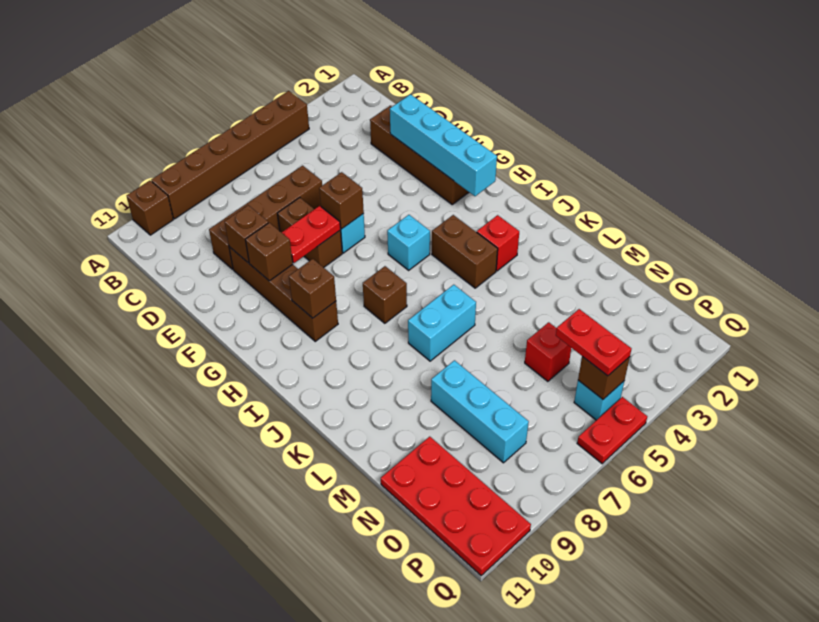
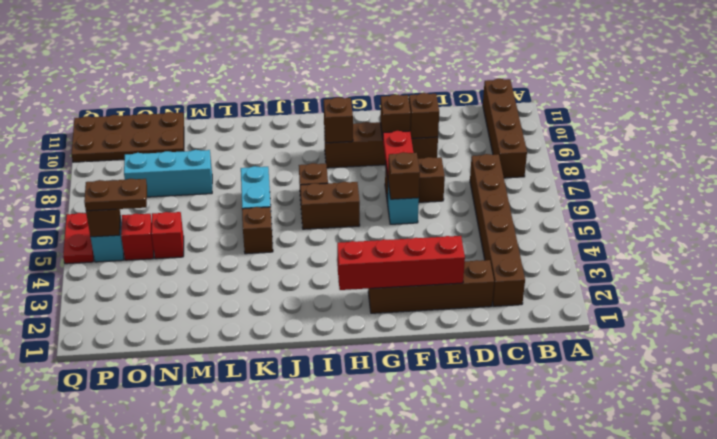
brown 1x6 brick [151,91,309,219] -> brown 1x6 brick moved to [470,154,525,306]
brown 1x1 brick [127,181,173,235] -> brown 1x1 brick moved to [242,207,273,254]
brown 1x4 brick [209,166,322,269] -> brown 1x4 brick moved to [483,79,527,178]
cyan 1x4 brick [390,94,497,196] -> red 1x4 brick [337,236,465,290]
cyan 1x1 brick [387,215,430,270] -> none
brown 1x2 brick [432,215,498,288] -> brown 1x2 brick moved to [300,182,360,229]
red 1x1 brick [477,215,519,271] -> red 1x1 brick moved to [121,214,154,260]
red 2x4 plate [381,437,531,576] -> brown 2x4 plate [71,112,184,162]
red 1x2 plate [556,309,632,376] -> brown 1x2 plate [84,179,147,211]

